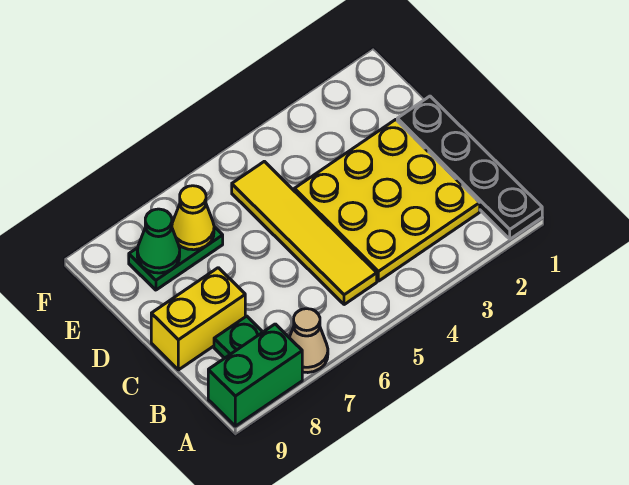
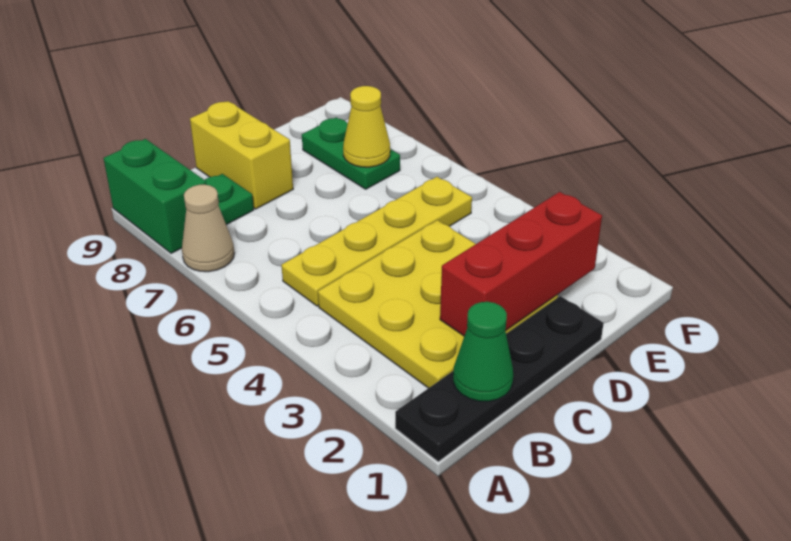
yellow 1x4 tile [232,161,377,305] -> yellow 1x4 plate [281,177,472,306]
none -> red 1x3 brick [440,192,602,336]
green 1x1 cone [137,209,180,273] -> green 1x1 cone moved to [453,302,513,401]

